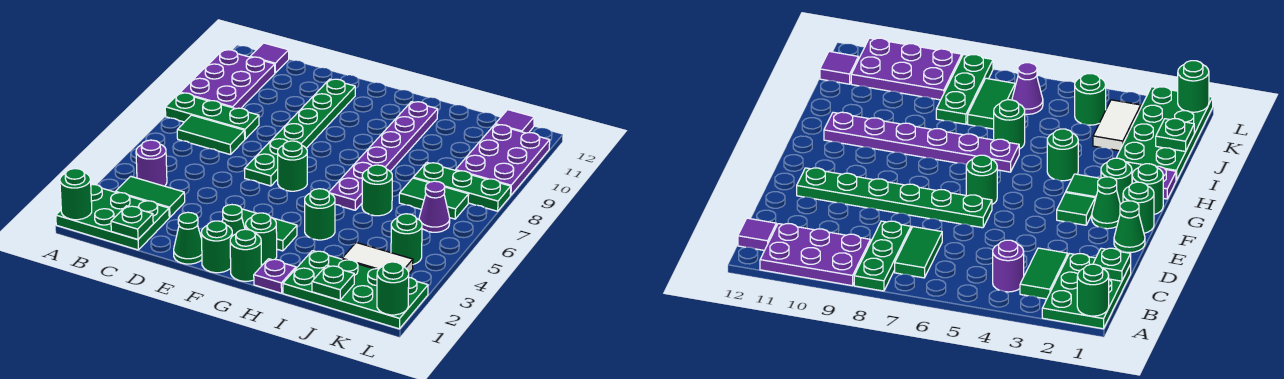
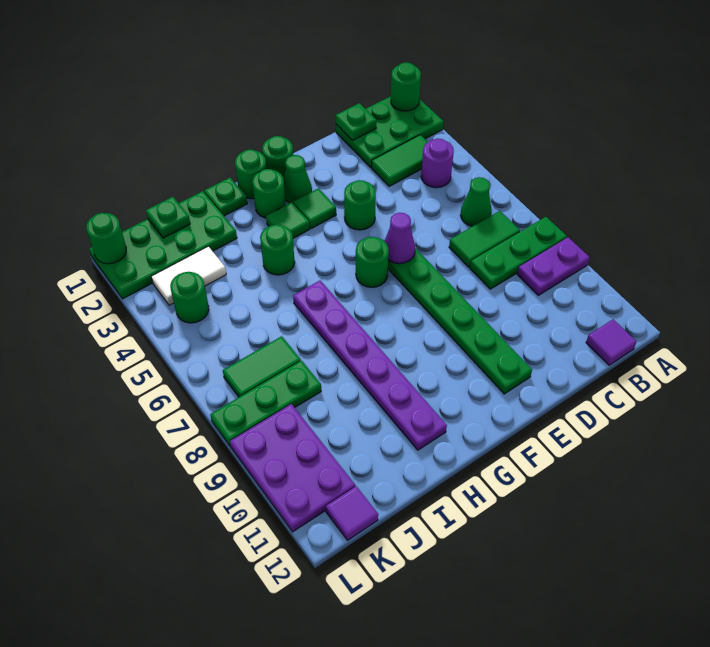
purple 2x3 plate [180,50,275,109] -> purple 1x2 plate [517,237,590,295]
green 1x1 cone [174,212,202,264] -> green 1x1 cone moved to [461,177,492,226]
purple 1x1 plate [254,259,296,293] -> green 1x1 plate [204,178,247,216]
green 1x1 round brick [362,165,392,216] -> green 1x1 round brick moved to [344,180,376,230]
purple 1x1 cone [419,181,450,232] -> purple 1x1 cone moved to [385,213,415,264]

